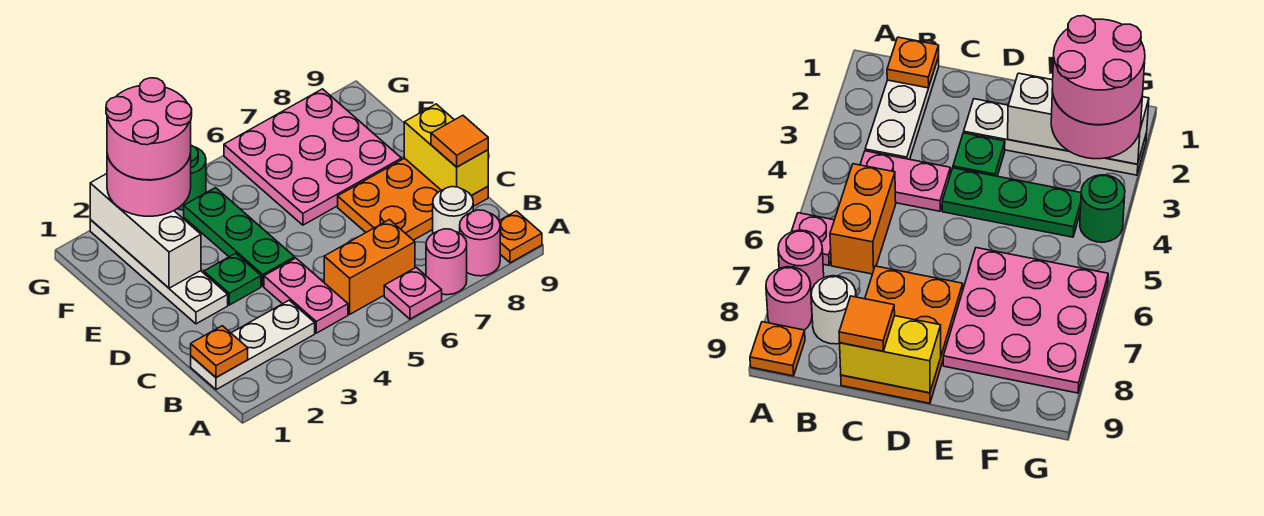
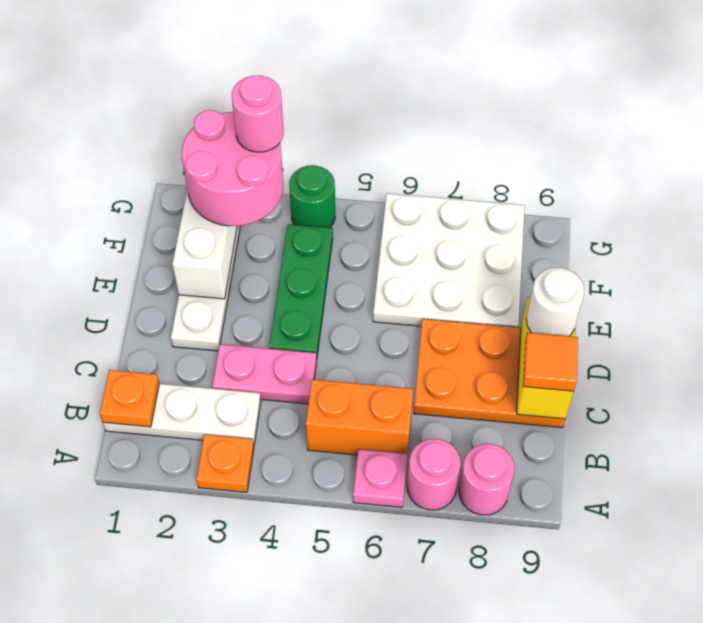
orange 1x1 plate [499,211,542,263] -> orange 1x1 plate moved to [196,435,254,492]
pink 1x2 plate [264,258,348,333] -> pink 1x2 plate turned to [212,344,316,404]
white 1x1 round brick [433,187,473,233] -> white 1x1 round brick moved to [526,267,585,336]
green 1x1 plate [204,253,261,305] -> none
pink 3x3 plate [224,89,402,225] -> white 3x3 plate [373,193,525,328]
pink 2x2 round brick [106,78,192,180] -> pink 1x1 round brick [232,75,284,152]

